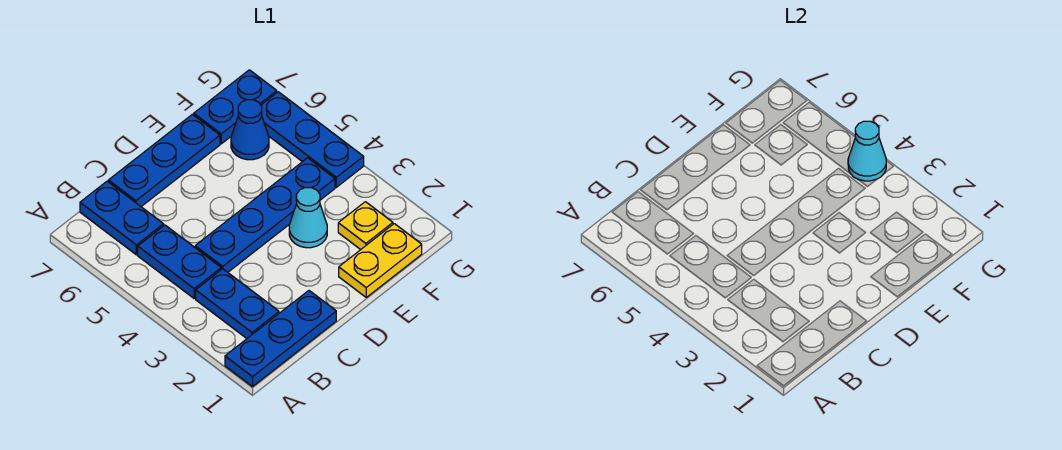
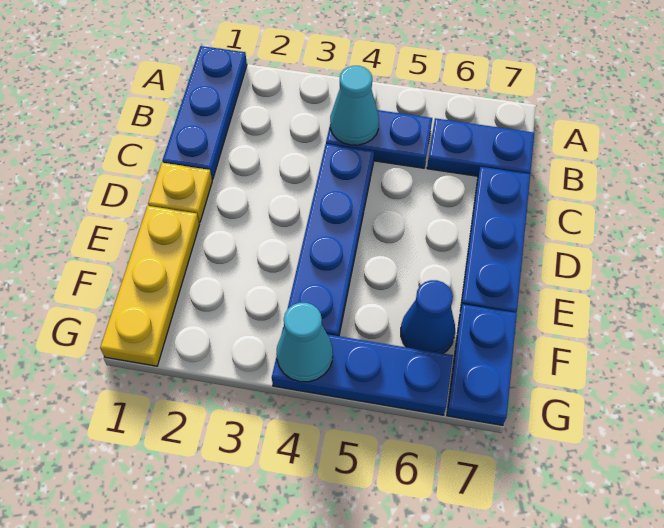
blue 1x2 plate [196,269,279,338] -> none
yellow 1x2 plate [339,224,422,297] -> yellow 1x3 plate [100,206,199,366]
cyan 1x1 cone [289,188,327,248] -> cyan 1x1 cone moved to [330,66,379,145]
yellow 1x1 plate [338,202,393,250] -> yellow 1x1 plate moved to [148,163,212,222]

